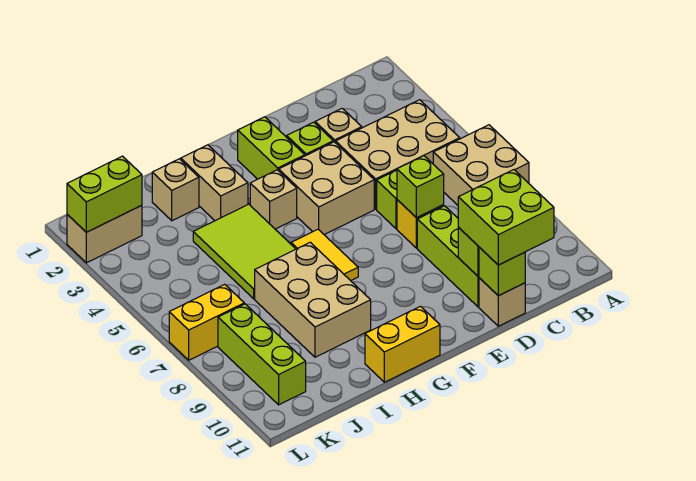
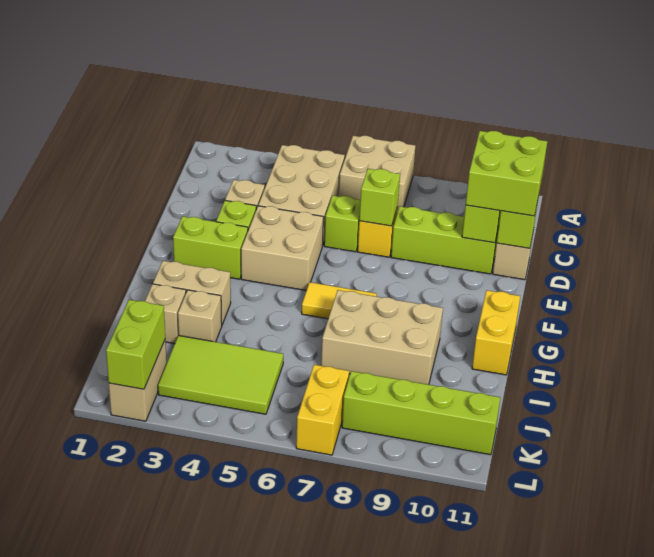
tan 1x1 brick [250,170,297,229] -> tan 1x1 brick moved to [178,290,222,342]
lime 2x3 tile [193,204,295,299] -> lime 2x3 tile moved to [158,335,283,414]
lime 1x3 brick [218,304,306,405] -> lime 1x4 brick [342,371,500,455]

